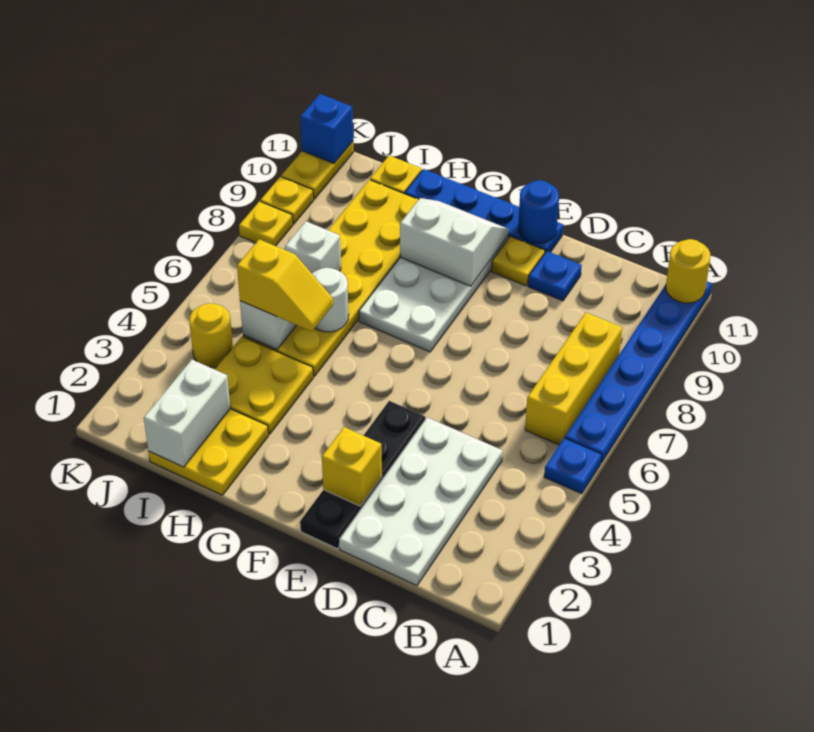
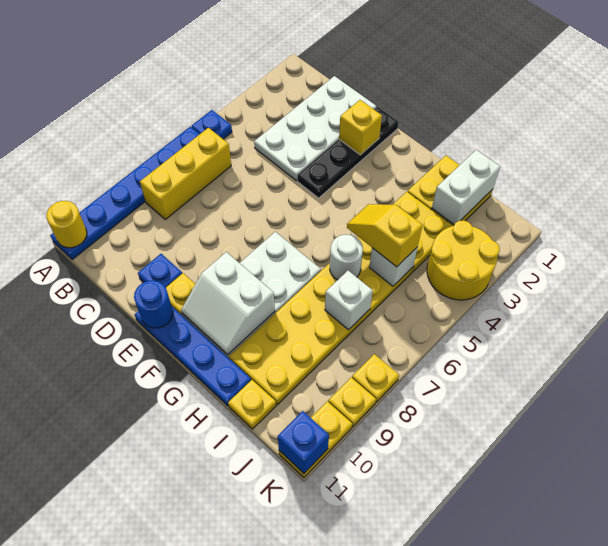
yellow 1x1 round brick [189,303,233,367] -> yellow 2x2 round brick [427,221,500,300]

